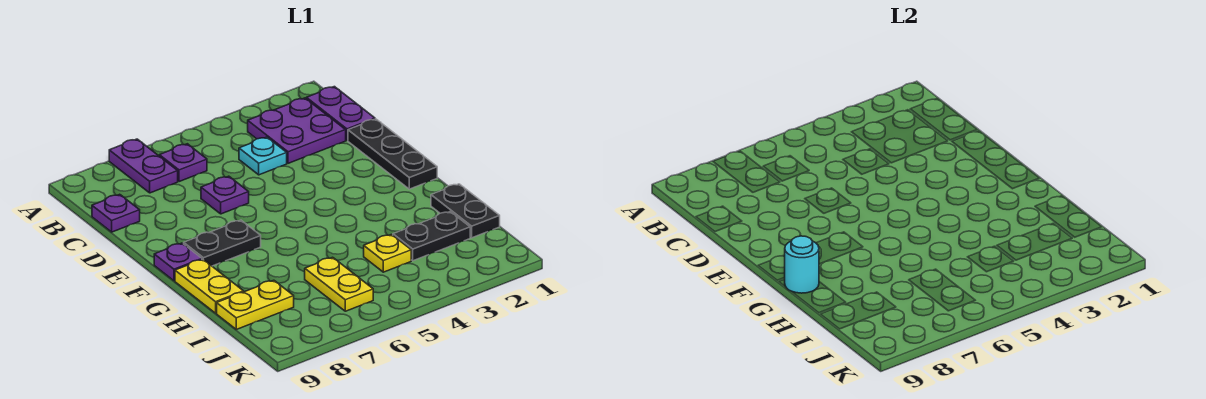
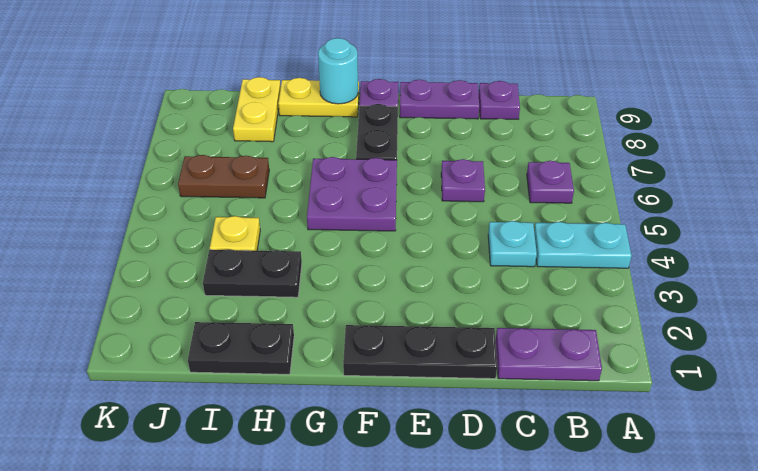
none -> cyan 1x2 plate [534,222,632,268]
purple 1x2 plate [109,139,178,193] -> purple 1x2 plate moved to [400,80,479,119]
purple 2x2 plate [248,98,346,163] -> purple 2x2 plate moved to [307,157,397,231]
black 1x2 plate [393,212,470,261] -> black 1x2 plate turned to [203,249,302,297]
yellow 1x2 plate [305,257,373,311] -> brown 1x2 plate [178,155,269,198]

